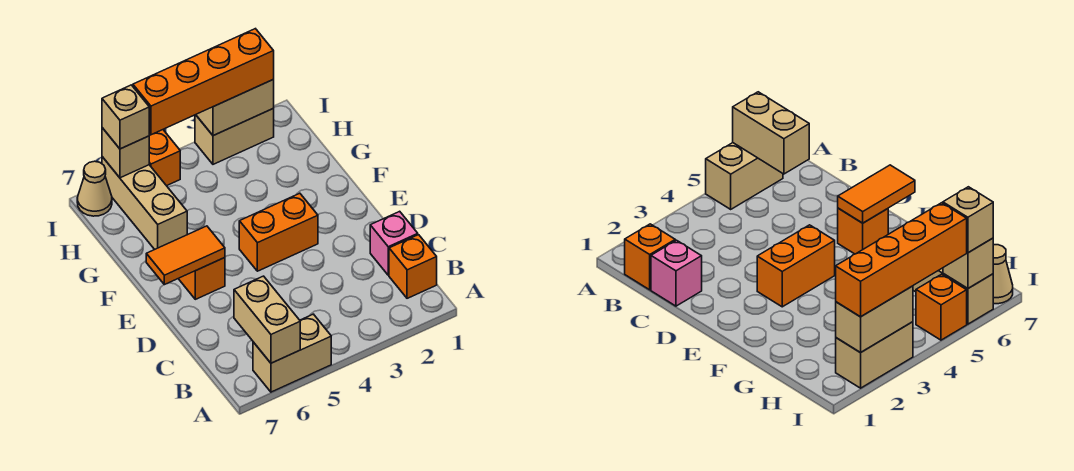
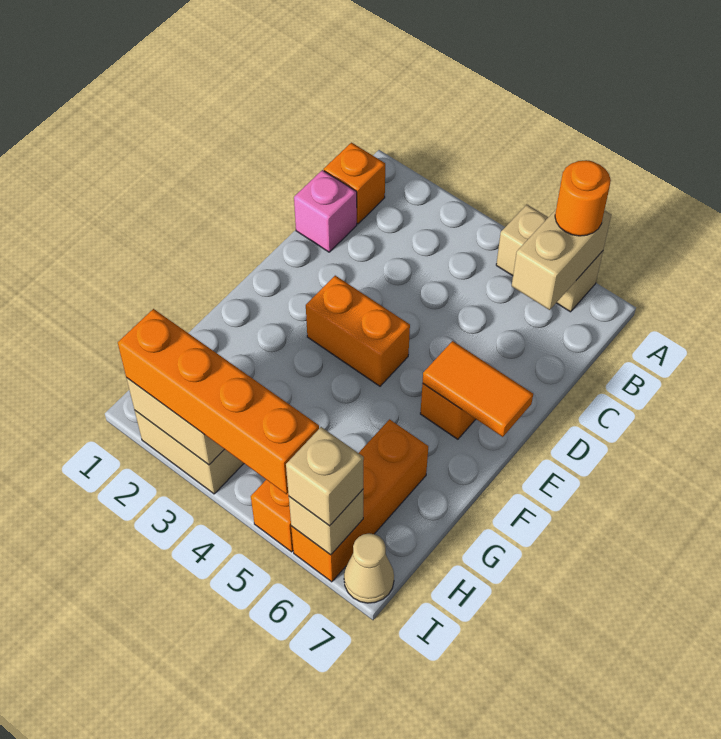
none -> orange 1x1 round brick [555,160,611,236]
tan 1x3 brick [102,157,187,249] -> orange 1x3 brick [291,419,428,582]

